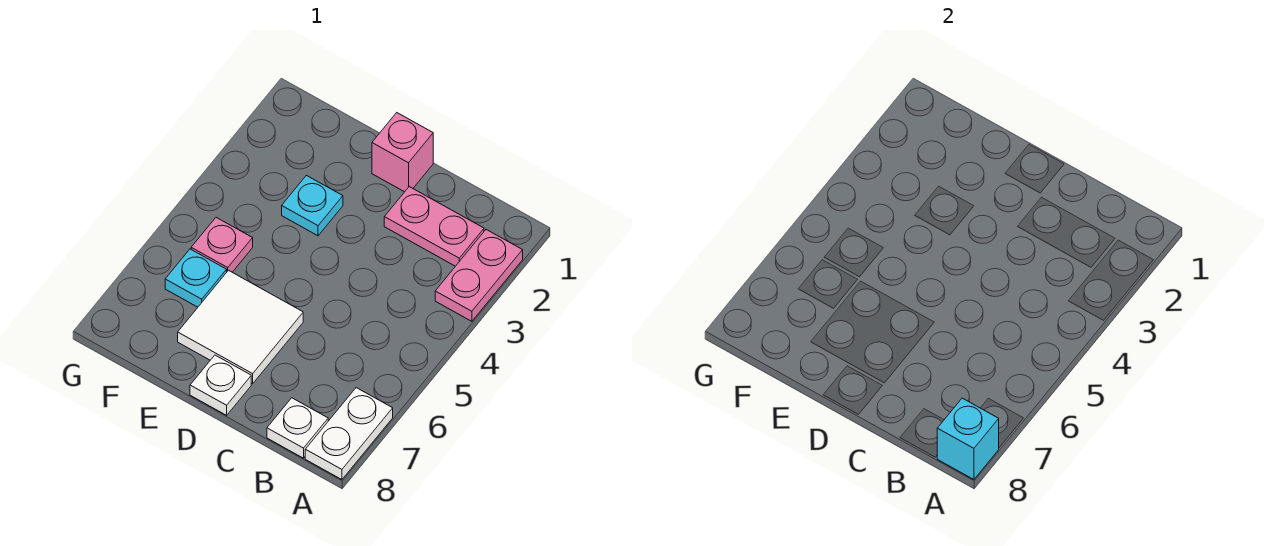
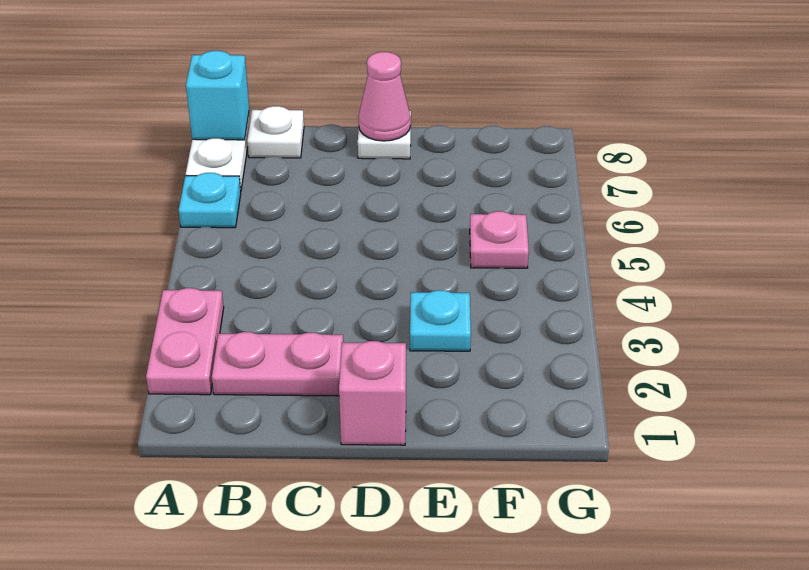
white 2x2 tile [178,270,303,384] -> none
none -> pink 1x1 cone [358,52,411,141]
cyan 1x1 plate [165,249,227,307] -> cyan 1x1 plate moved to [179,173,241,228]

